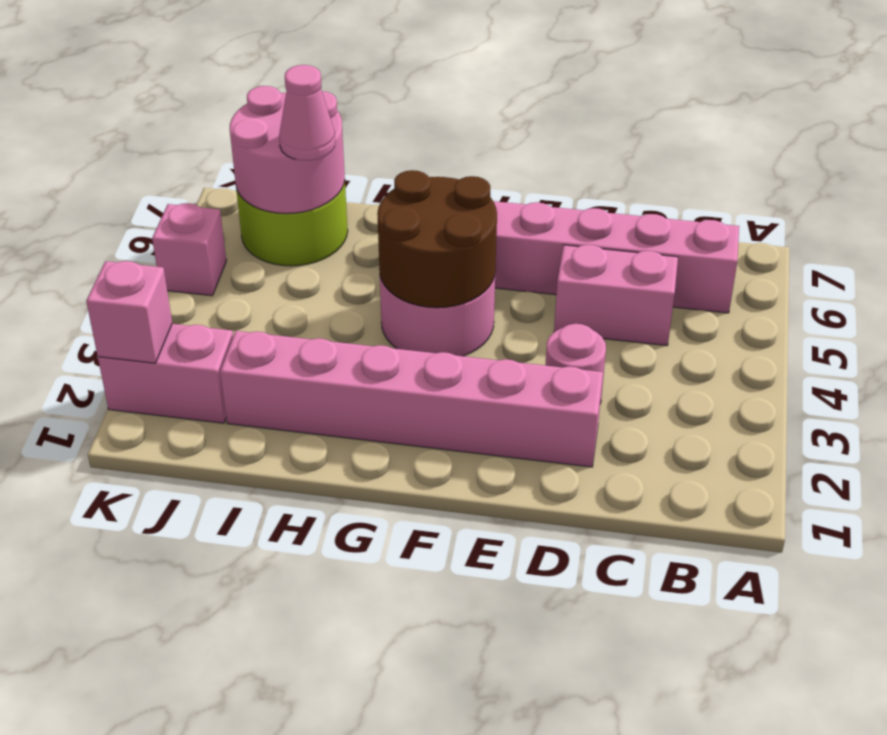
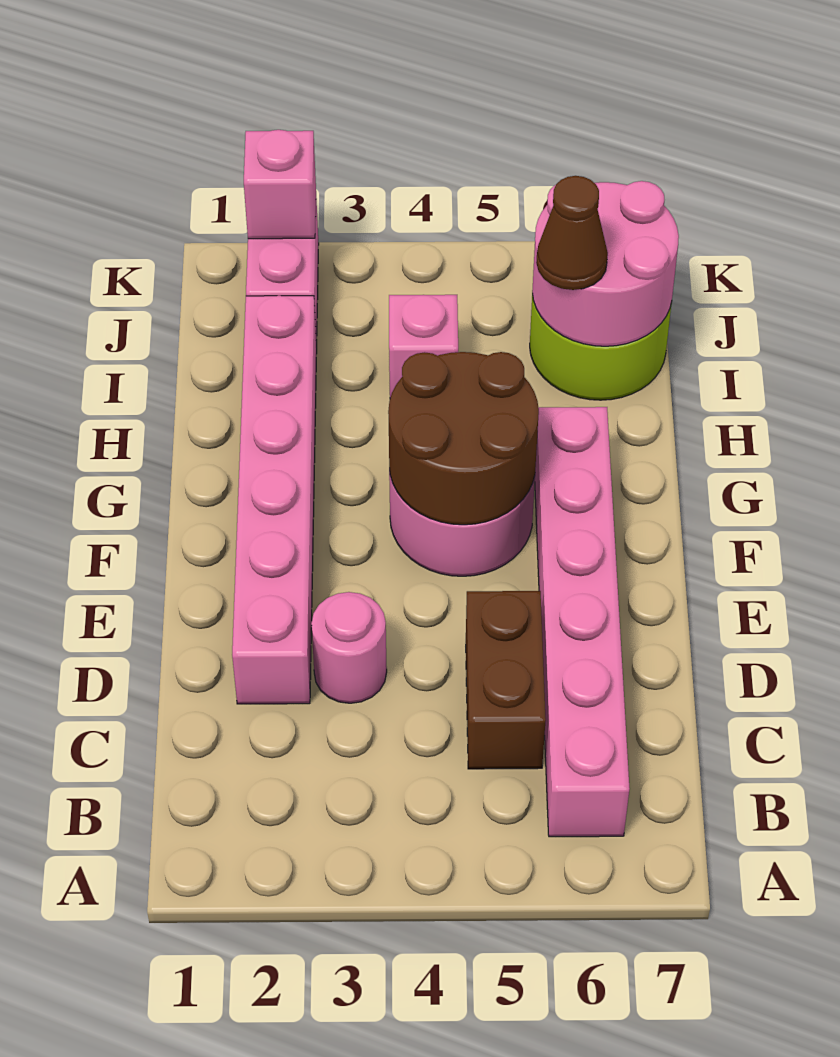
pink 1x2 brick [554,245,678,346] -> brown 1x2 brick [466,591,546,769]
pink 1x1 cone [279,65,335,161] -> brown 1x1 cone [536,176,608,290]
pink 1x1 brick [152,203,226,296] -> pink 1x1 brick moved to [389,295,458,398]

